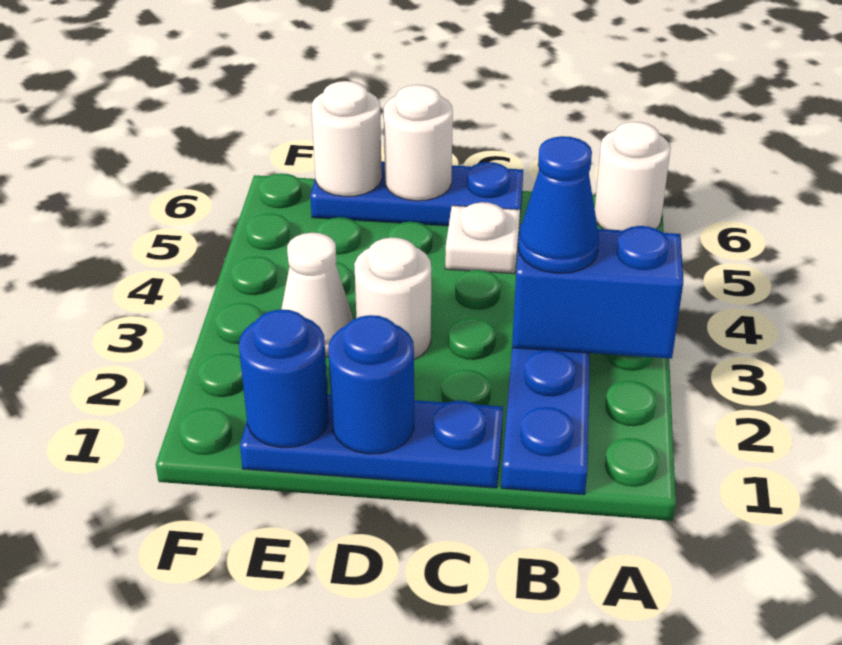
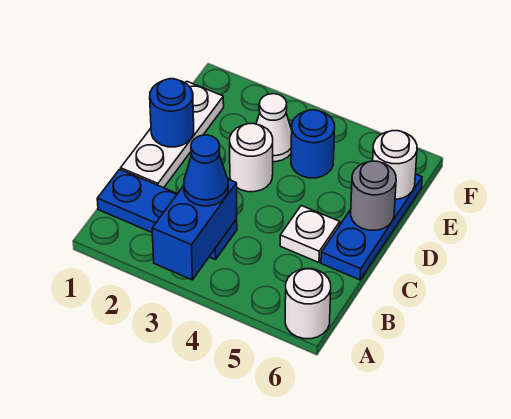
blue 1x3 plate [240,394,503,488] -> white 1x3 plate [121,81,224,188]
white 1x1 round brick [384,85,453,201] -> grey 1x1 round brick [351,161,396,230]
blue 1x1 round brick [239,309,329,448] -> blue 1x1 round brick moved to [291,110,335,178]

